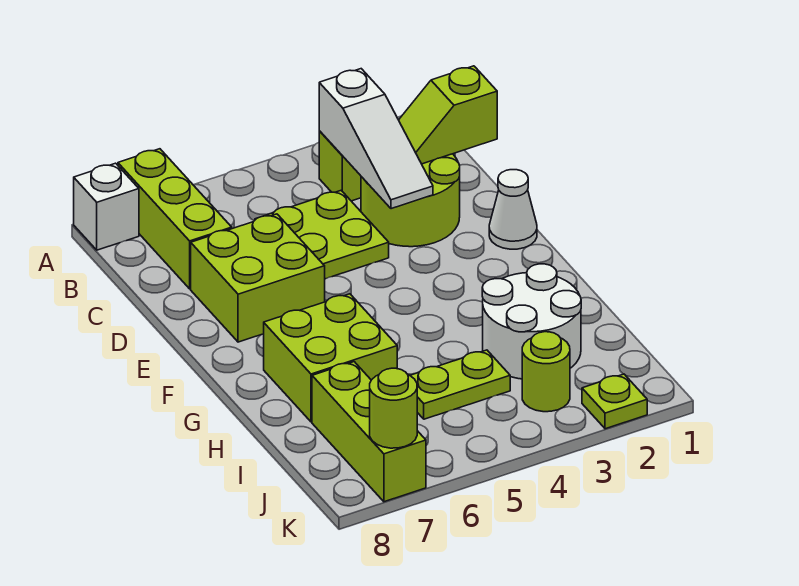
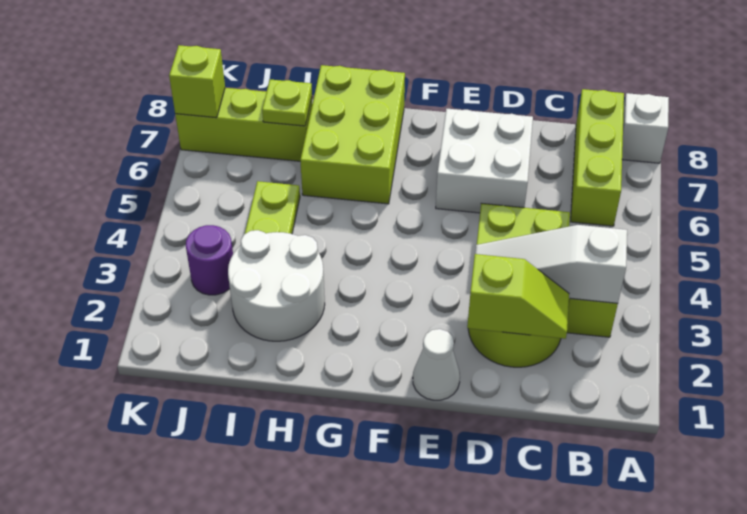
lime 1x3 brick [118,149,232,289] -> lime 1x3 brick turned to [571,89,624,226]
lime 1x2 slope [399,66,497,164] -> lime 1x2 slope turned to [467,254,569,339]
lime 2x2 brick [191,214,325,342] -> white 2x2 brick [436,109,533,213]
lime 2x2 brick [264,294,397,422] -> lime 2x3 brick [300,65,405,204]
lime 1x1 round brick [522,332,570,412] -> purple 1x1 round brick [186,225,233,295]
lime 1x1 plate [582,374,647,429] -> lime 1x1 plate moved to [262,80,312,126]
lime 1x1 round brick [370,368,417,448] -> lime 1x1 brick [169,45,225,118]

